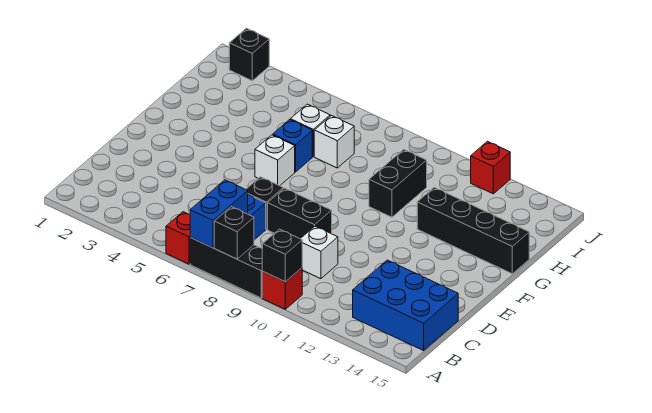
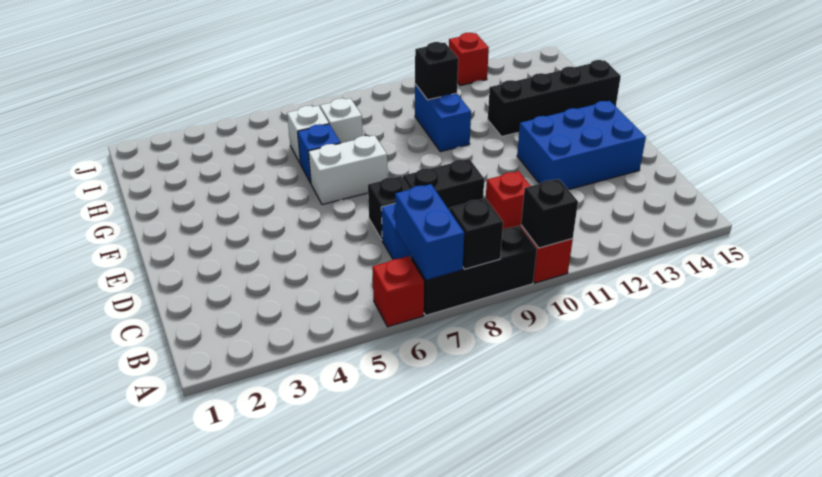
blue 2x3 brick [353,260,458,351] -> blue 2x3 brick moved to [517,101,646,190]
white 1x1 brick [301,226,338,279] -> red 1x1 brick [486,171,530,229]
white 1x1 brick [255,135,295,186] -> white 1x2 brick [308,135,388,205]
black 1x2 brick [369,149,427,217] -> blue 1x2 brick [415,84,471,152]
black 1x1 brick [229,28,269,81] -> black 1x1 brick moved to [415,42,458,100]

